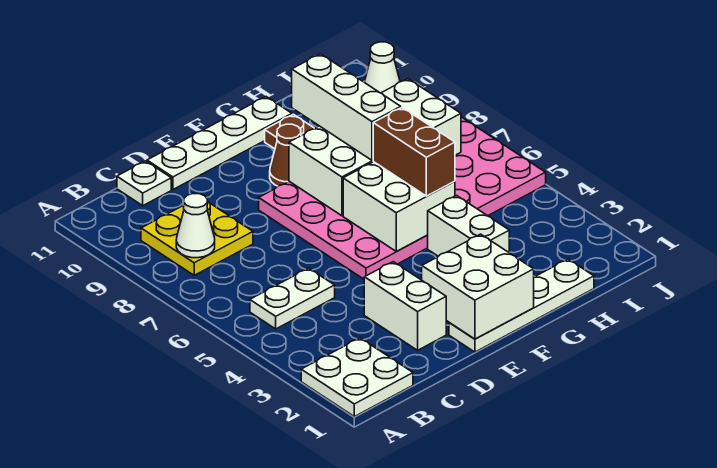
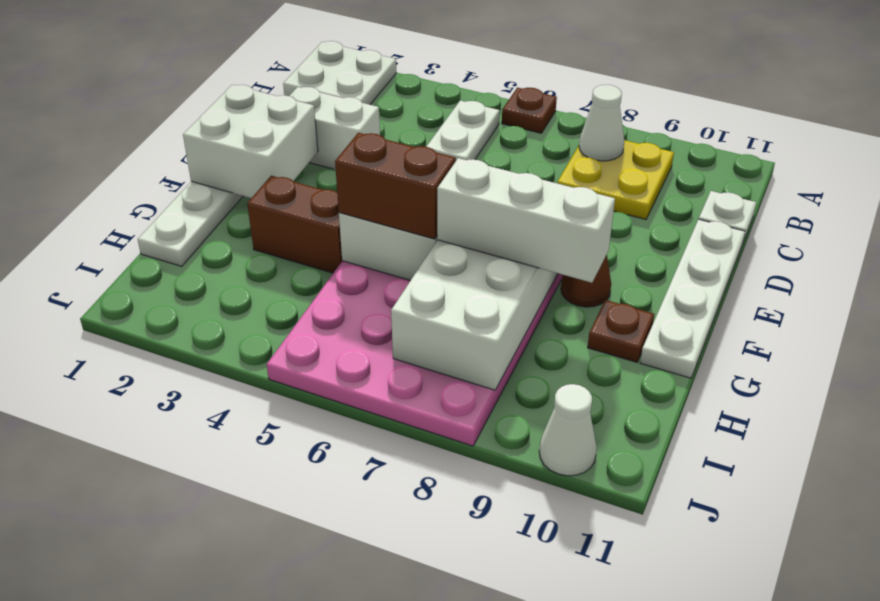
none -> brown 1x1 plate [502,88,557,133]
white 1x2 brick [428,195,509,256] -> brown 1x2 brick [247,176,342,273]

